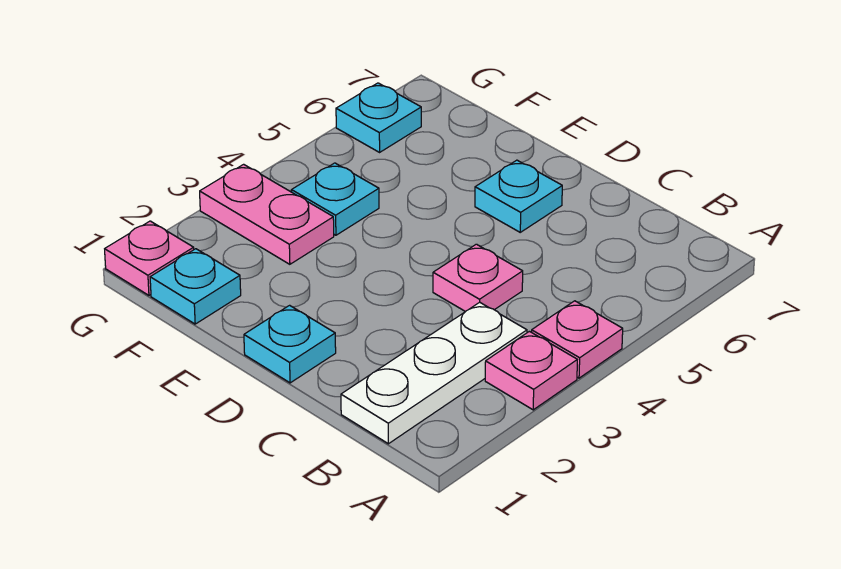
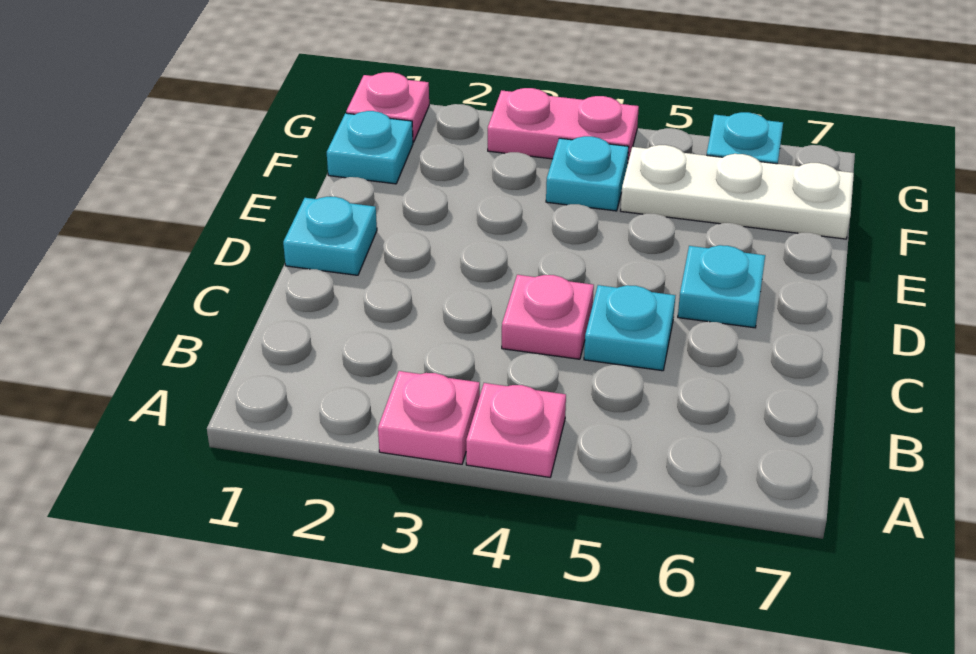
white 1x3 plate [341,302,527,444] -> white 1x3 plate moved to [621,145,854,239]
none -> cyan 1x1 plate [584,285,675,371]
pink 1x2 plate [200,164,334,264] -> pink 1x2 plate turned to [488,88,639,165]

